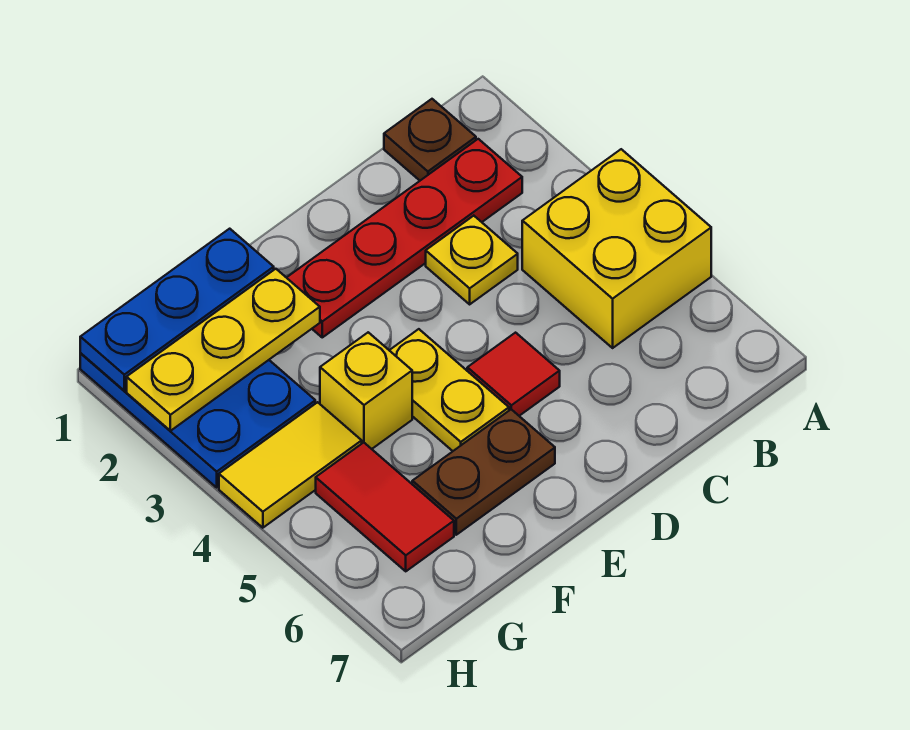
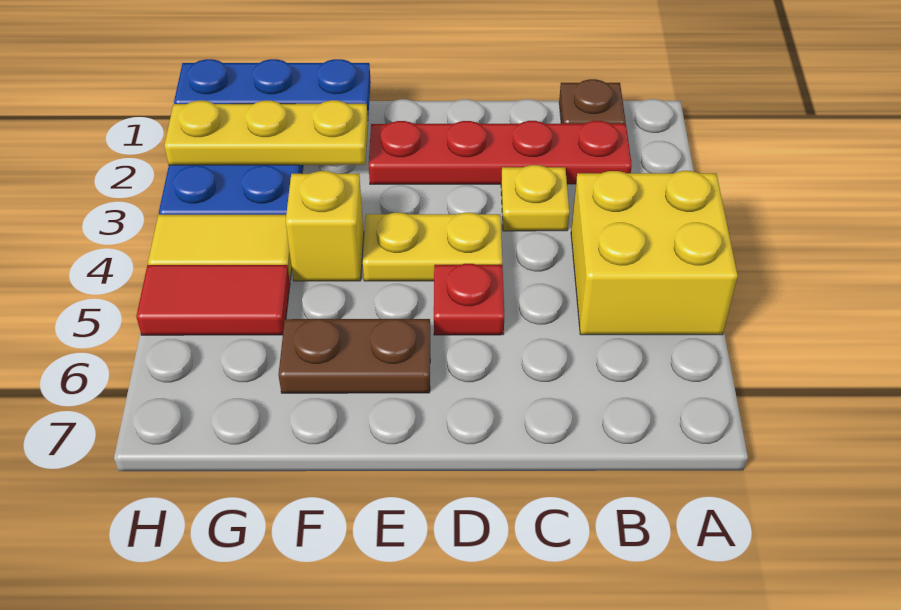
red 1x1 tile [467,333,560,416] -> red 1x1 plate [434,264,504,335]
yellow 1x2 plate [389,329,509,451] -> yellow 1x2 plate turned to [363,213,502,281]
red 1x2 tile [316,443,454,571] -> red 1x2 tile turned to [136,265,290,335]

